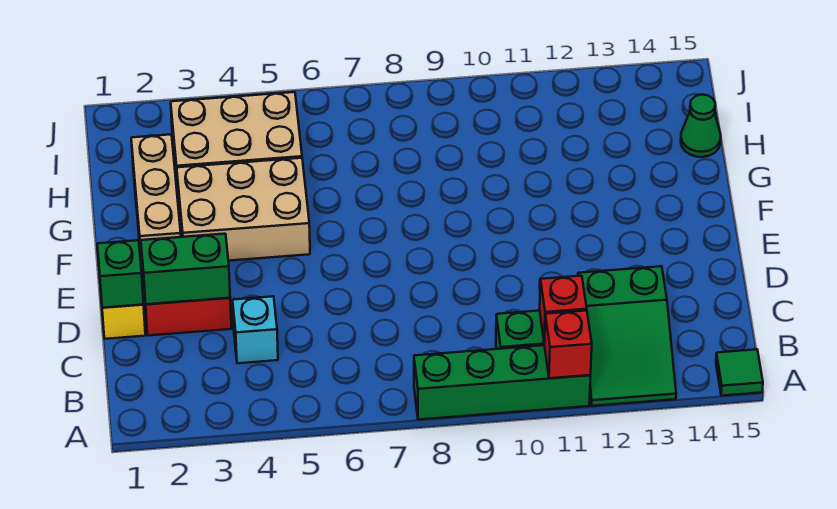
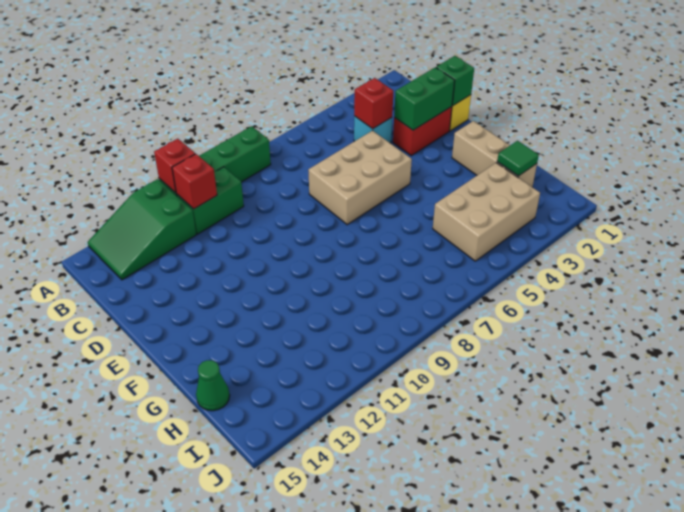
green 2x3 slope [578,266,676,406] -> green 2x3 slope turned to [88,179,196,280]
green 1x1 tile [716,349,763,396] -> green 1x1 tile moved to [497,141,539,176]
none -> red 1x1 brick [354,78,393,129]
tan 2x3 brick [177,158,310,261] -> tan 2x3 brick moved to [308,131,412,225]

